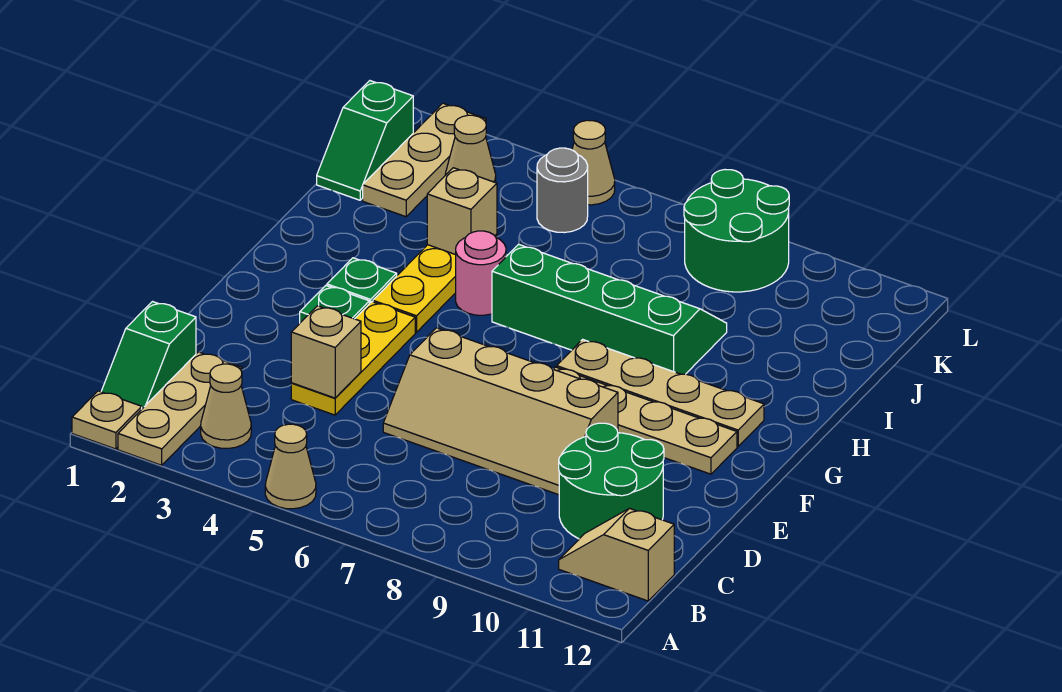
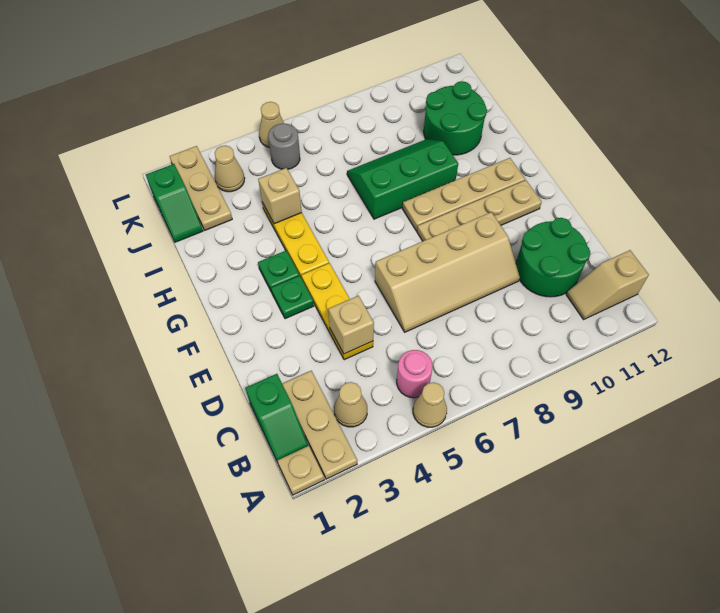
pink 1x1 round brick [456,231,506,315] -> pink 1x1 round brick moved to [397,350,433,398]
green 2x4 slope [492,244,727,374] -> green 2x3 slope [347,139,458,219]
green 2x2 round brick [684,170,789,292] -> green 2x2 round brick moved to [424,81,487,155]

